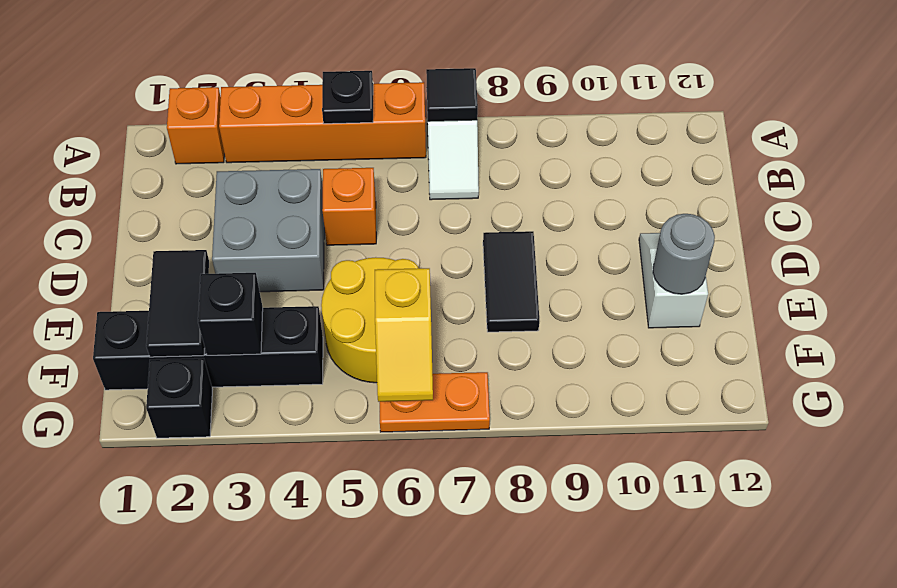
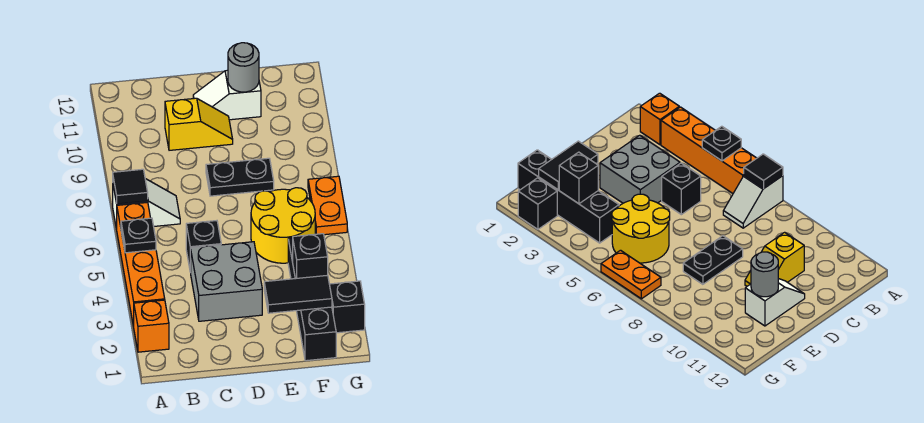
orange 1x1 brick [322,168,376,245] -> black 1x1 brick [186,221,221,272]
black 1x2 tile [483,231,539,332] -> black 1x2 plate [206,158,274,196]
yellow 1x2 slope [375,268,433,402] -> yellow 1x2 slope moved to [165,98,233,150]

